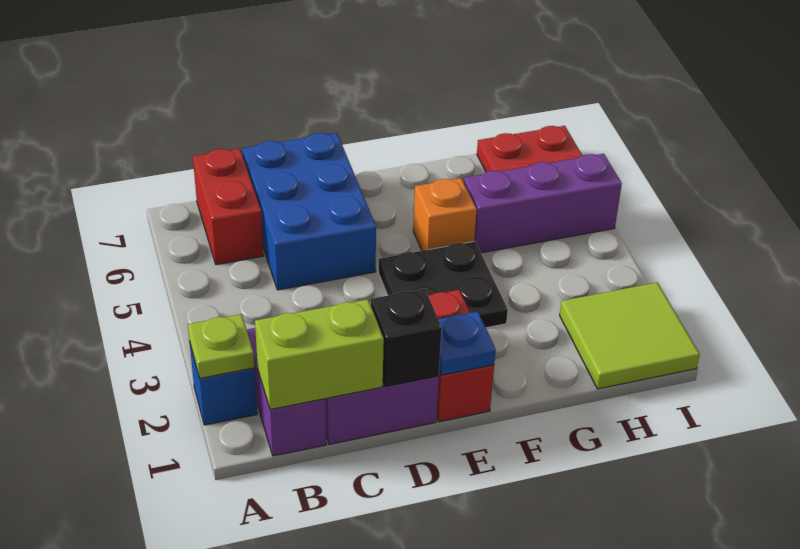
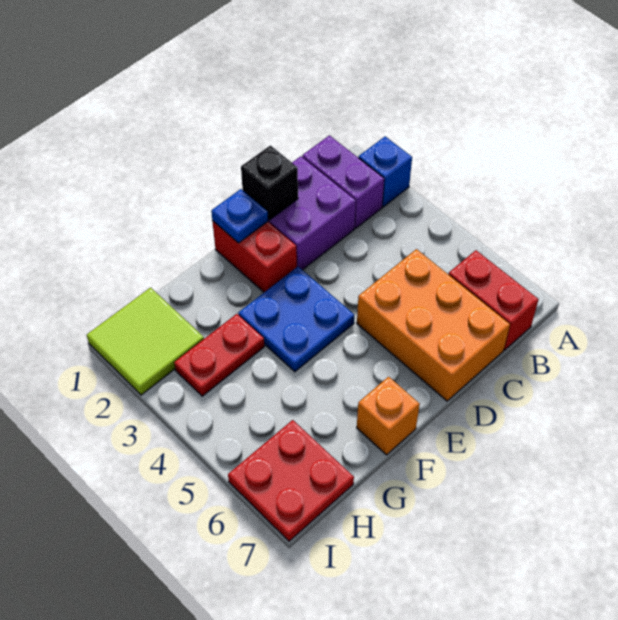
lime 1x1 plate [188,314,254,378] -> none
lime 1x2 brick [255,299,384,410] -> none
blue 2x3 brick [242,133,376,290] -> orange 2x3 brick [357,249,510,401]
black 2x2 plate [379,241,508,328] -> blue 2x2 plate [238,267,354,372]
orange 1x1 brick [413,178,477,251] -> orange 1x1 brick moved to [357,377,420,455]
none -> red 1x2 plate [174,314,264,396]
purple 1x3 brick [463,154,622,253] -> none

